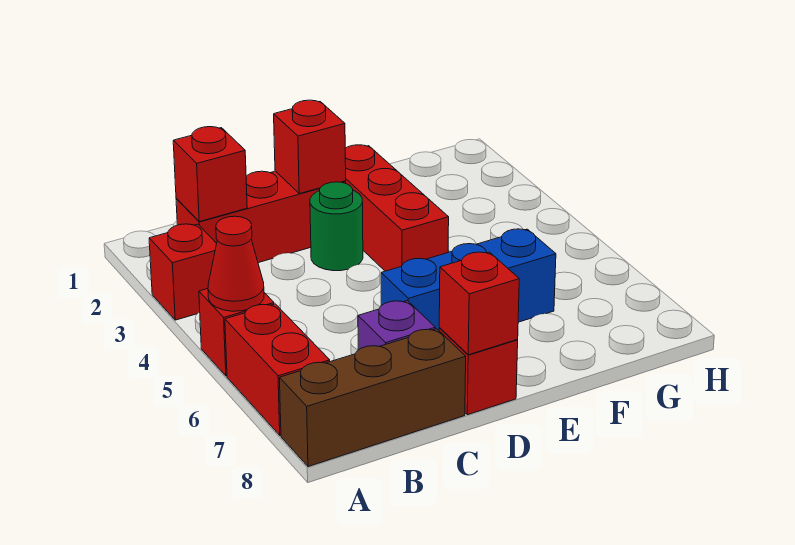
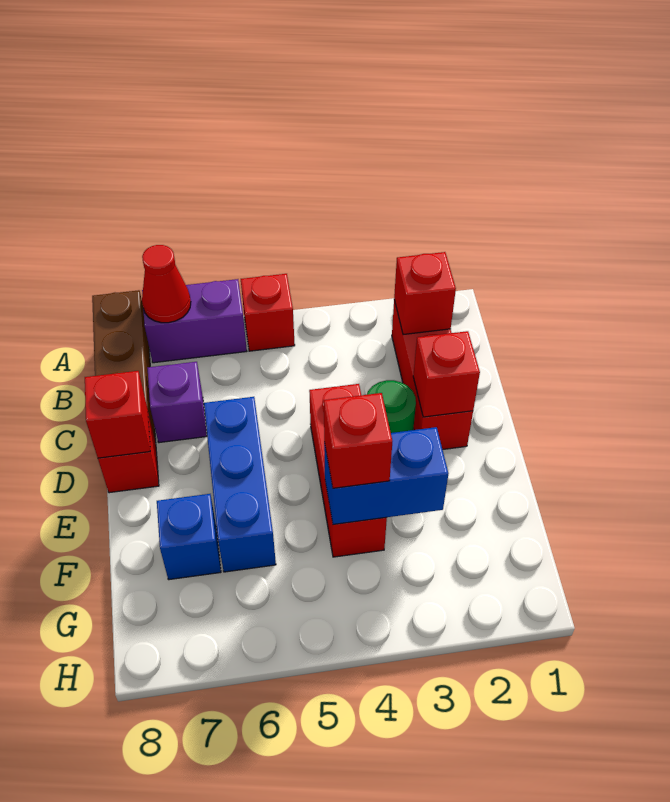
red 1x1 brick [149,224,217,320] -> red 1x1 brick moved to [324,393,392,488]
red 1x1 cone [208,216,264,311] -> red 1x1 cone moved to [142,245,191,323]
red 1x2 brick [225,304,330,435] -> purple 1x2 brick [142,279,247,363]
red 1x3 brick [345,145,449,271] -> red 1x3 brick turned to [309,384,387,557]
none -> blue 1x2 brick [324,427,448,525]
none -> blue 1x1 brick [157,494,221,580]

